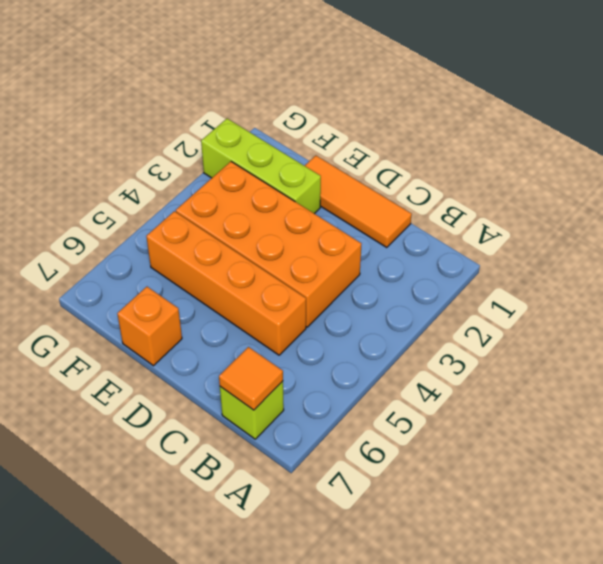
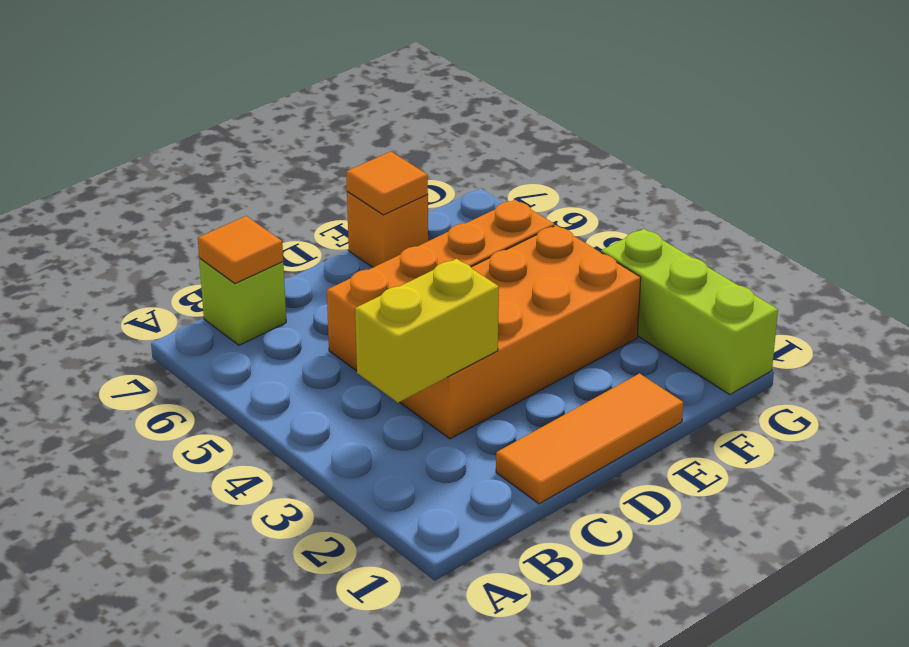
none -> yellow 1x2 brick [355,259,499,403]
lime 1x3 brick [201,119,321,214] -> lime 1x3 brick turned to [601,229,778,395]
none -> orange 1x1 tile [346,151,428,215]

